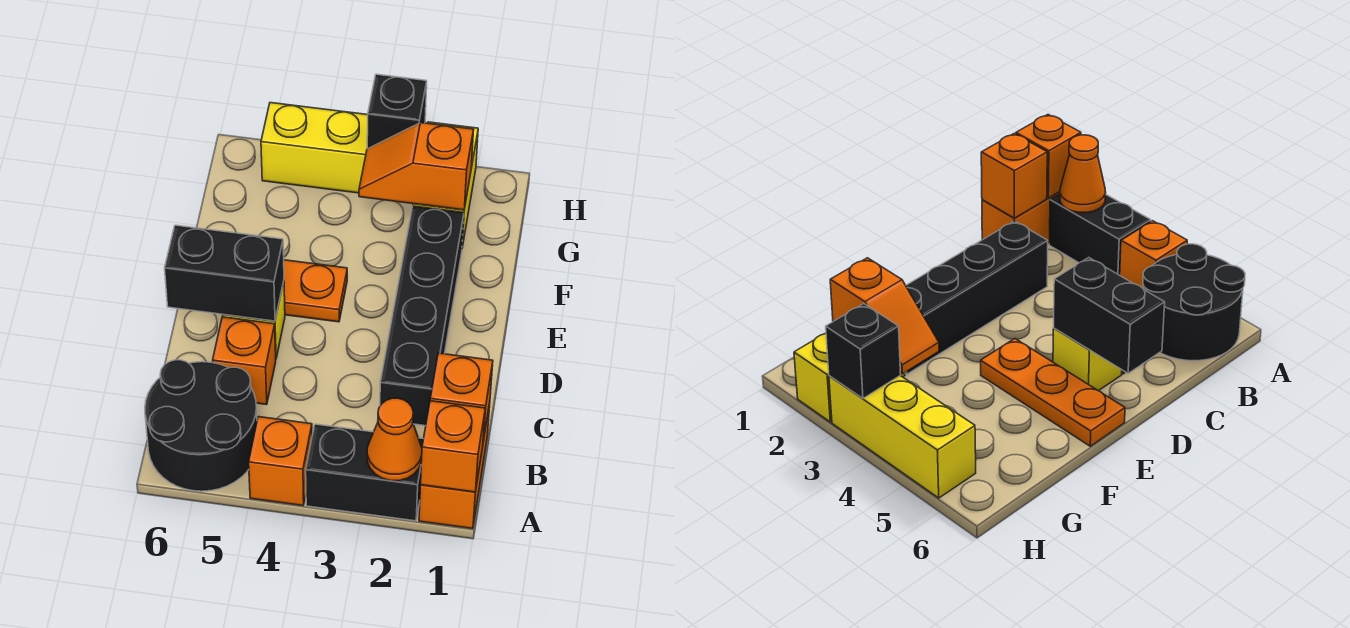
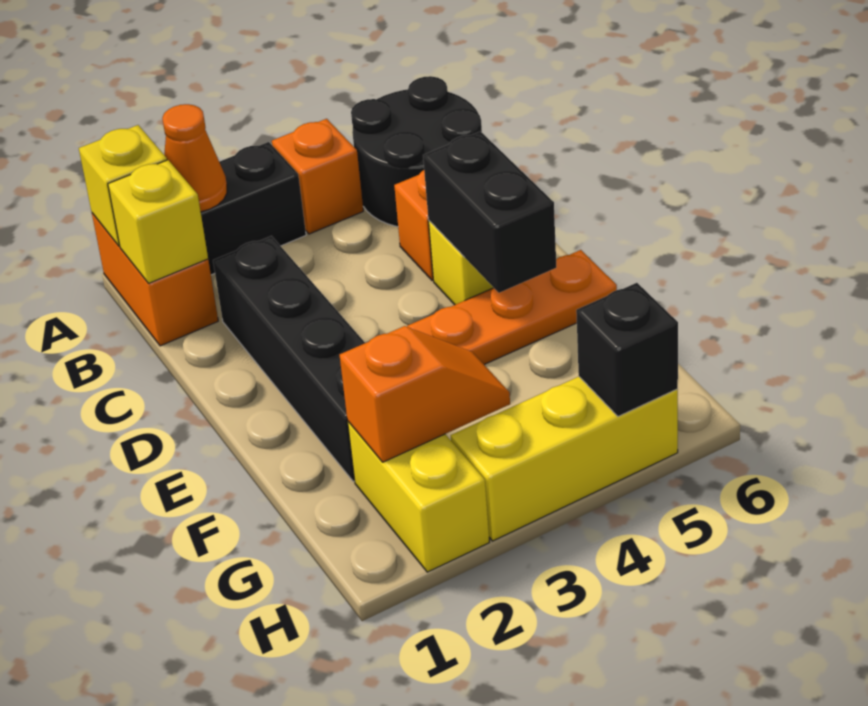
orange 1x1 brick [421,401,485,492] -> yellow 1x1 brick [79,125,167,246]
orange 1x1 brick [430,353,493,441] -> yellow 1x1 brick [108,160,208,283]
black 1x2 brick [165,225,284,321] -> black 1x2 brick turned to [423,131,556,293]
black 1x1 brick [367,74,427,149] -> black 1x1 brick moved to [576,283,678,416]

